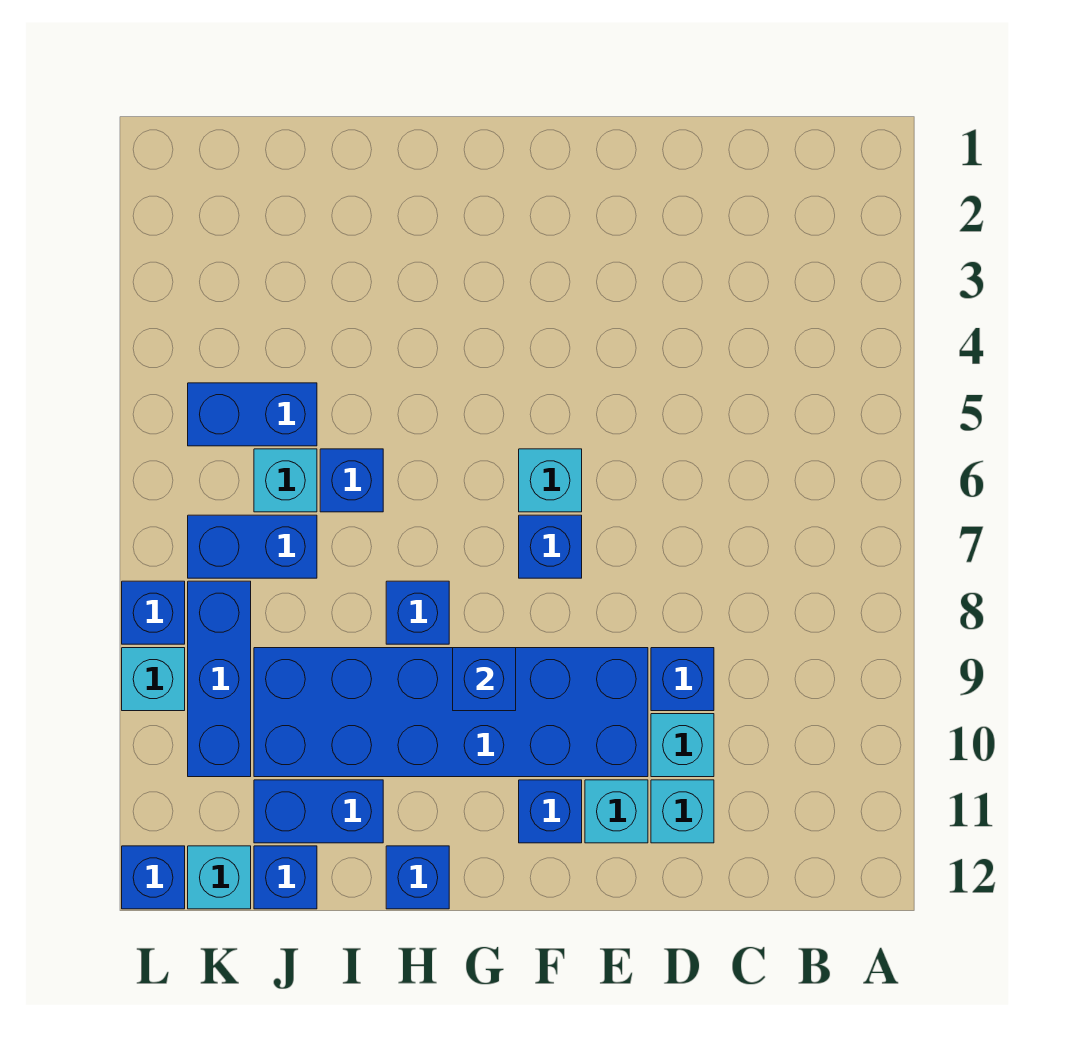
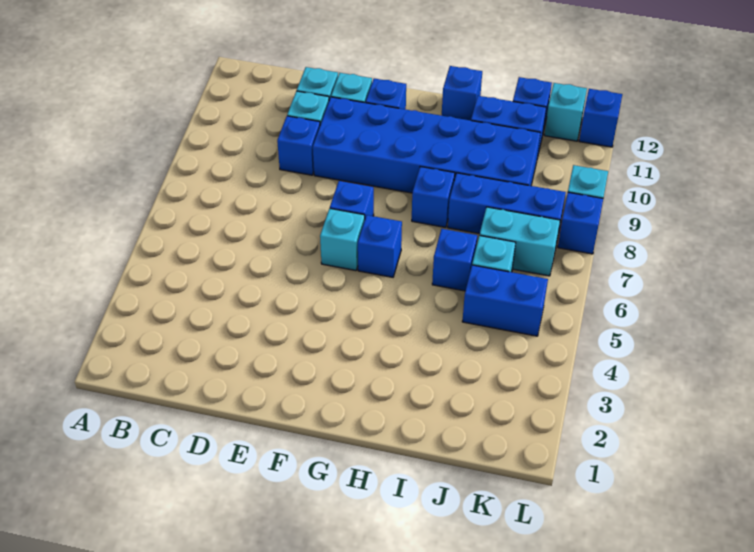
blue 1x1 brick [453,648,516,711] -> blue 1x1 brick moved to [358,215,402,277]
blue 1x2 brick [188,515,317,578] -> cyan 1x2 brick [480,207,560,276]
blue 1x3 brick [188,581,251,777] -> blue 1x3 brick turned to [448,173,566,244]

